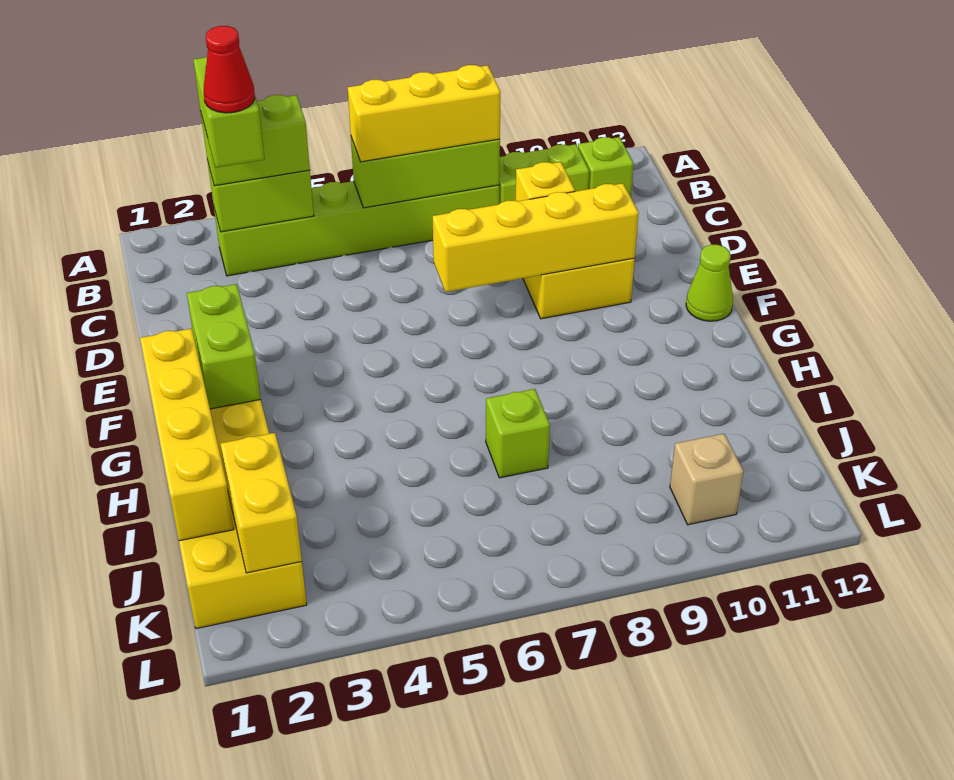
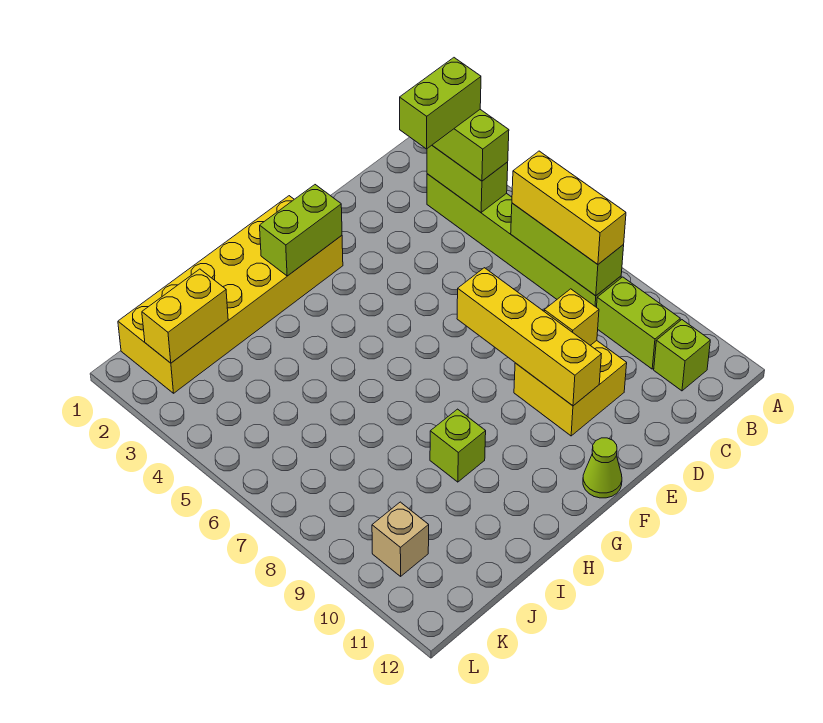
red 1x1 cone [204,26,255,113] -> none
yellow 1x4 brick [140,329,234,541] -> none
lime 1x1 brick [486,389,550,478] -> lime 1x1 brick moved to [430,409,486,482]

